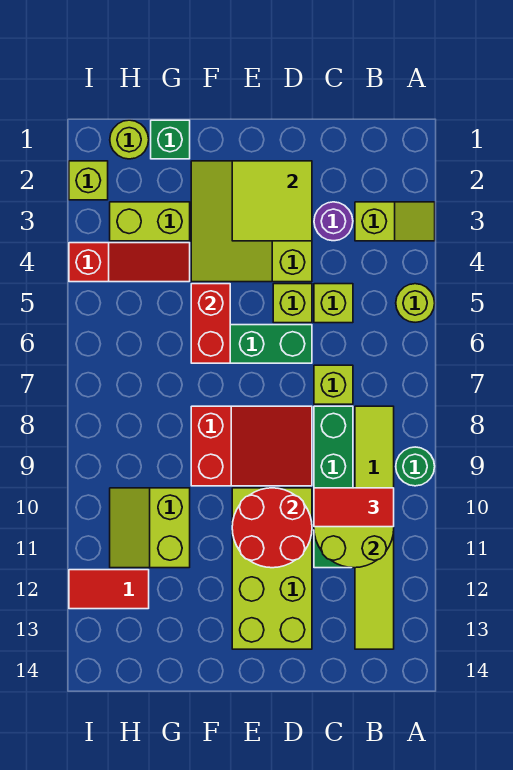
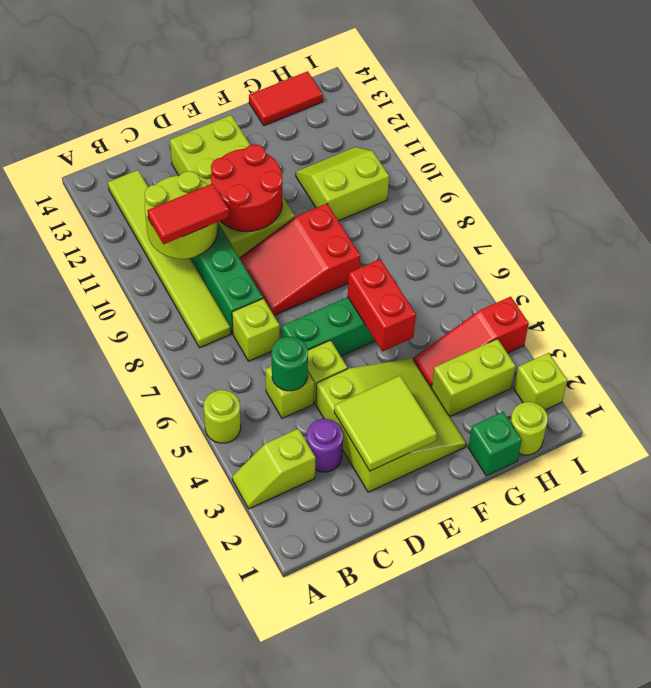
green 1x1 round brick [396,447,435,486] -> green 1x1 round brick moved to [272,337,308,391]
lime 2x2 slope [110,488,190,568] -> lime 2x2 slope turned to [296,147,389,221]
red 1x2 tile [69,570,149,609] -> red 1x2 tile moved to [249,71,323,126]

